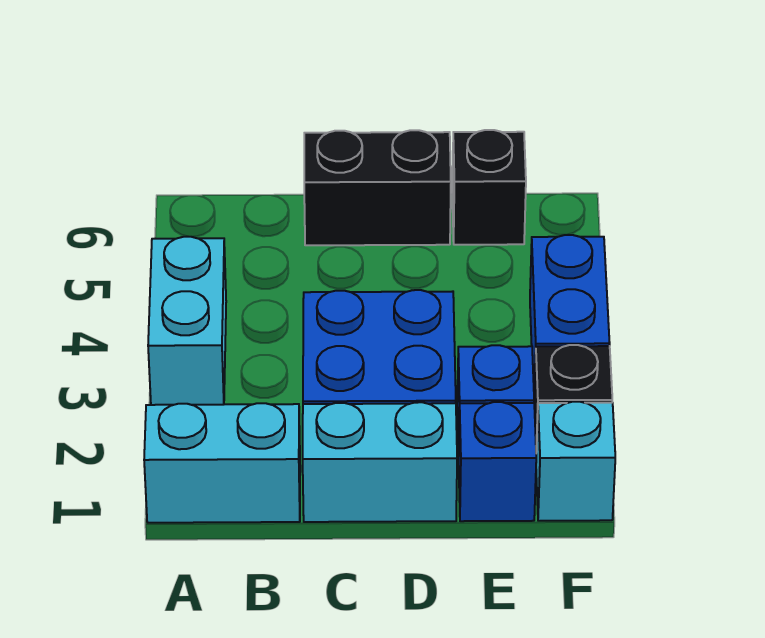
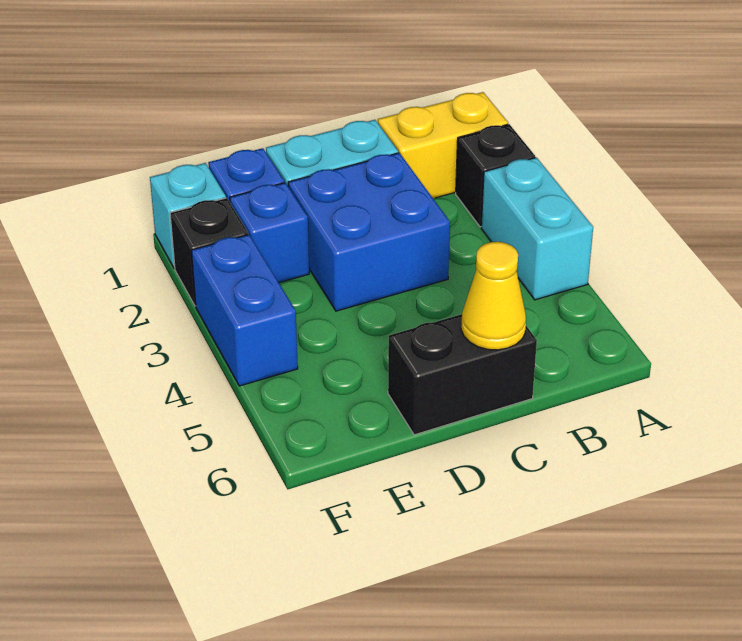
cyan 1x2 brick [144,403,300,523] -> yellow 1x2 brick [378,92,508,198]
none -> yellow 1x1 cone [461,242,526,350]
black 1x1 brick [452,130,526,245] -> black 1x1 brick moved to [456,124,535,227]

